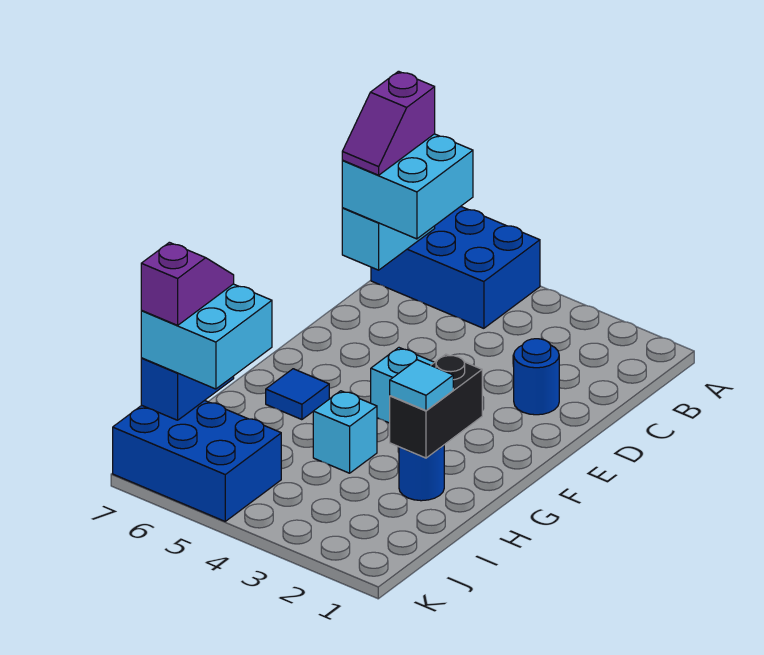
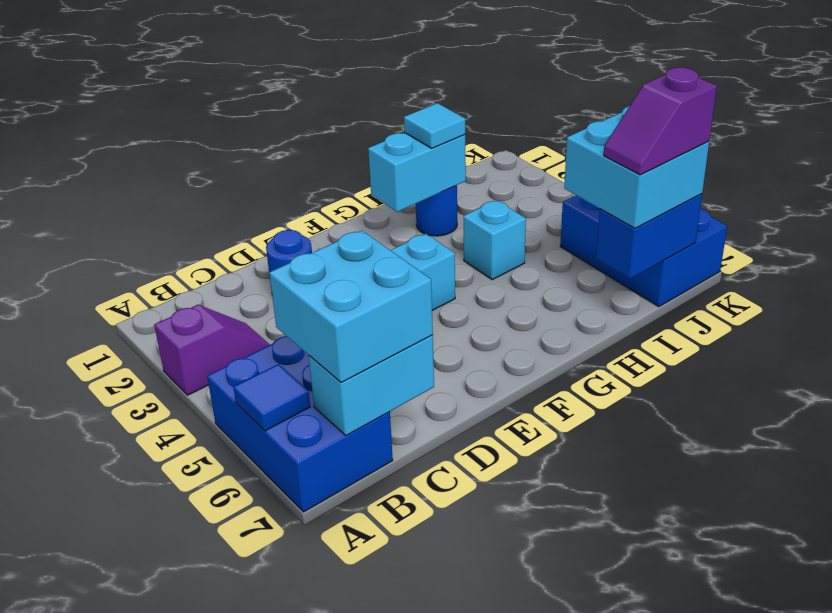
purple 1x2 slope [342,71,435,175] -> purple 1x2 slope moved to [154,305,270,395]
black 1x2 brick [390,354,482,458] -> cyan 1x2 brick [368,133,466,212]
blue 1x1 tile [266,369,329,420] -> blue 1x1 tile moved to [233,364,310,431]

